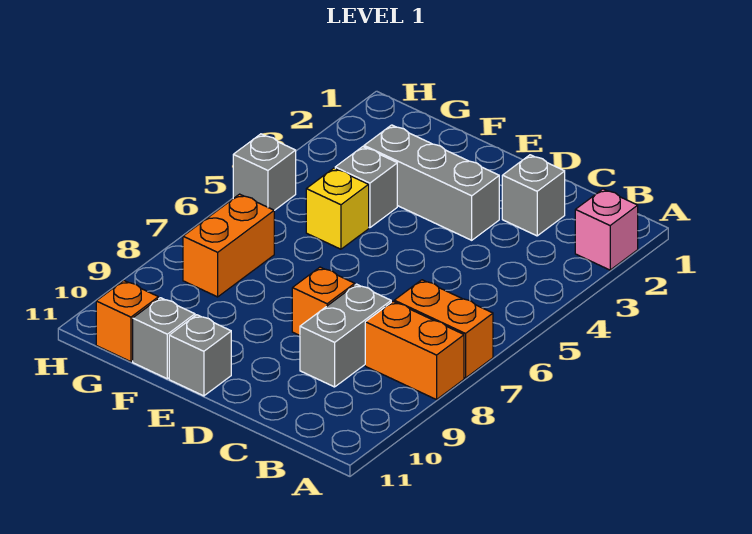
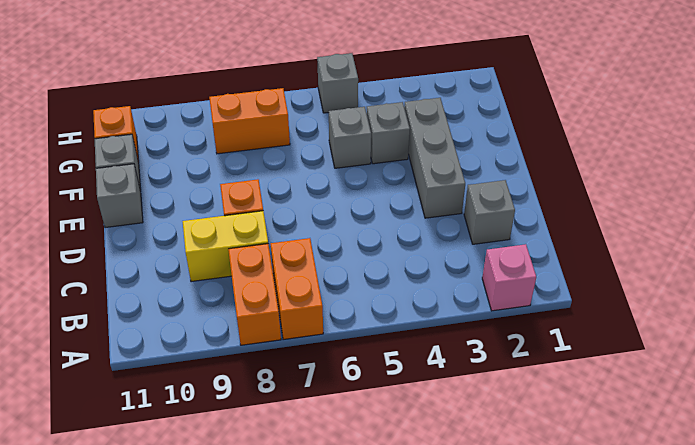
grey 1x2 brick [300,284,391,387] -> yellow 1x2 brick [183,211,268,282]
yellow 1x1 brick [306,168,369,249] -> grey 1x1 brick [329,107,371,168]

